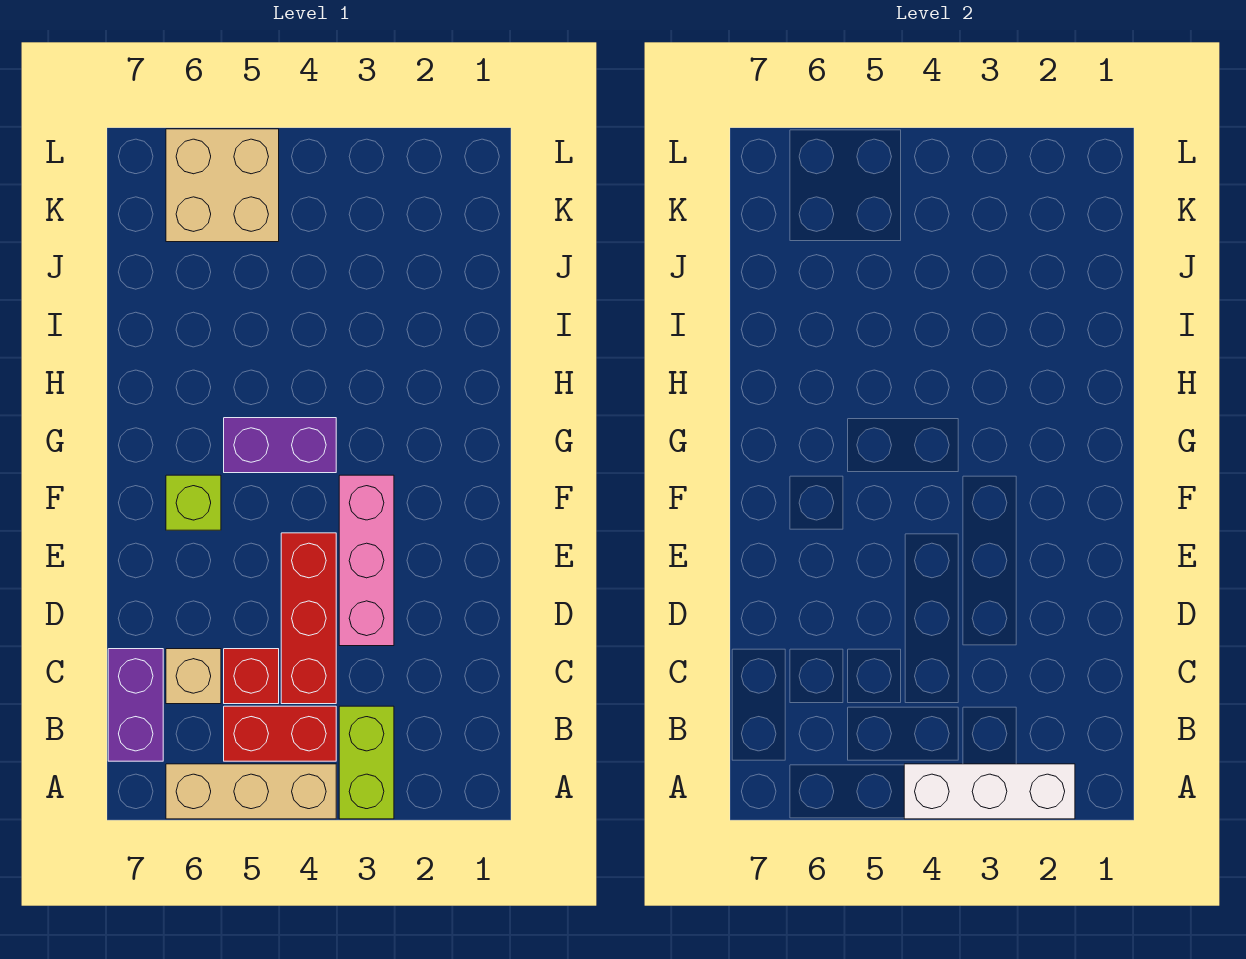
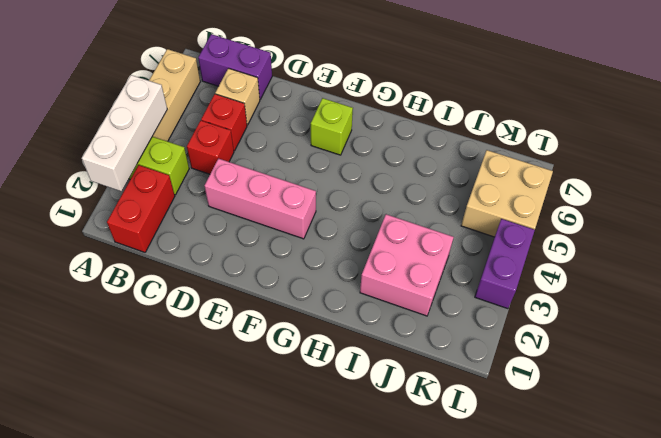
red 1x2 brick [224,706,336,761] -> red 1x2 brick moved to [107,165,175,252]
red 1x3 brick [281,533,336,704] -> red 1x1 brick [187,121,234,174]
purple 1x2 brick [224,418,336,473] -> purple 1x2 brick moved to [475,219,535,309]
none -> pink 2x2 brick [360,214,454,316]

